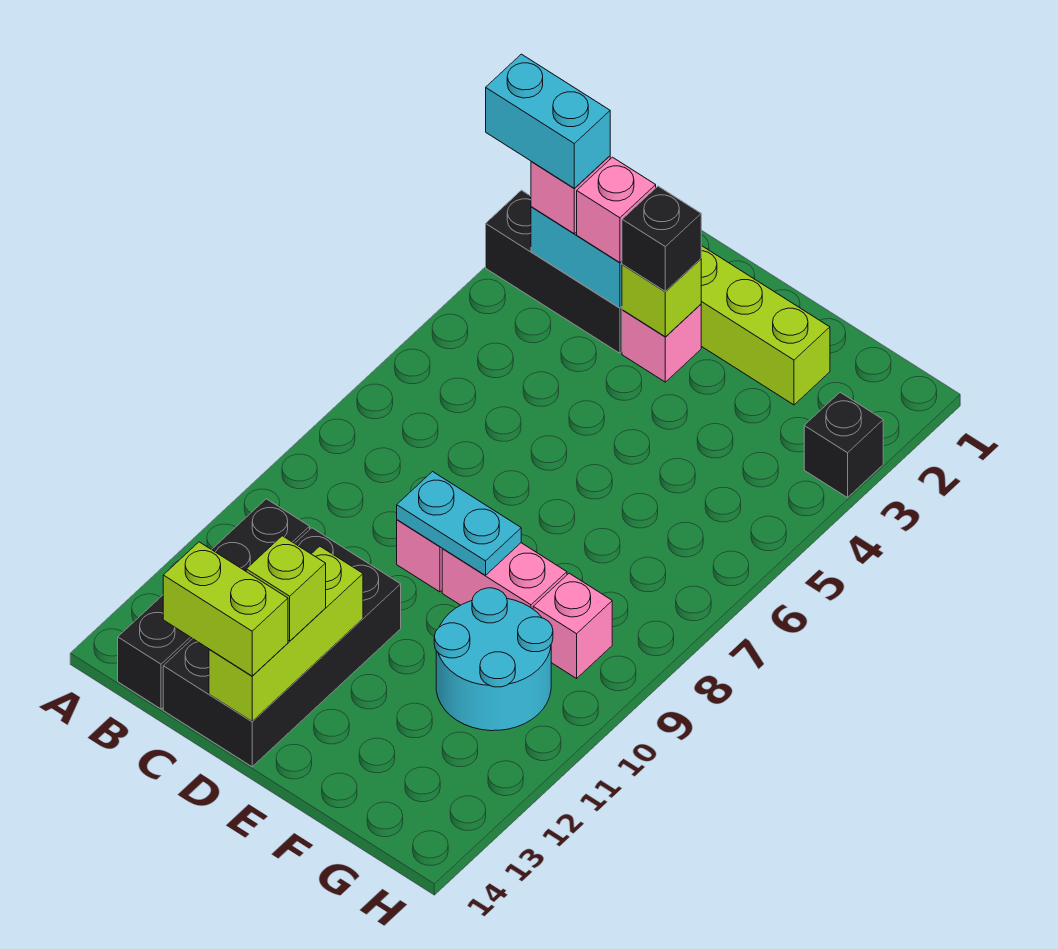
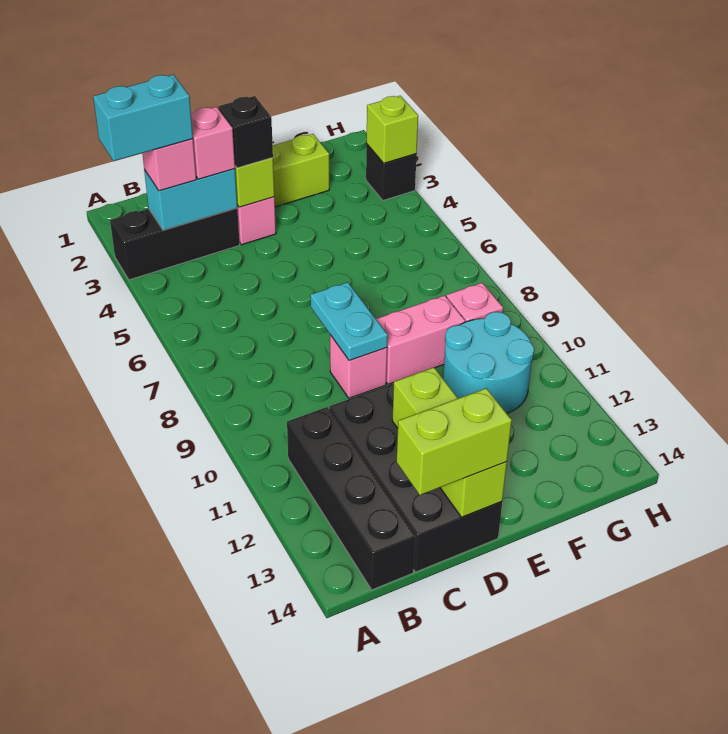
cyan 1x2 plate [397,472,521,575] -> cyan 1x2 plate turned to [310,282,388,360]
lime 1x1 brick [246,536,326,641] -> lime 1x1 brick moved to [367,96,418,163]

